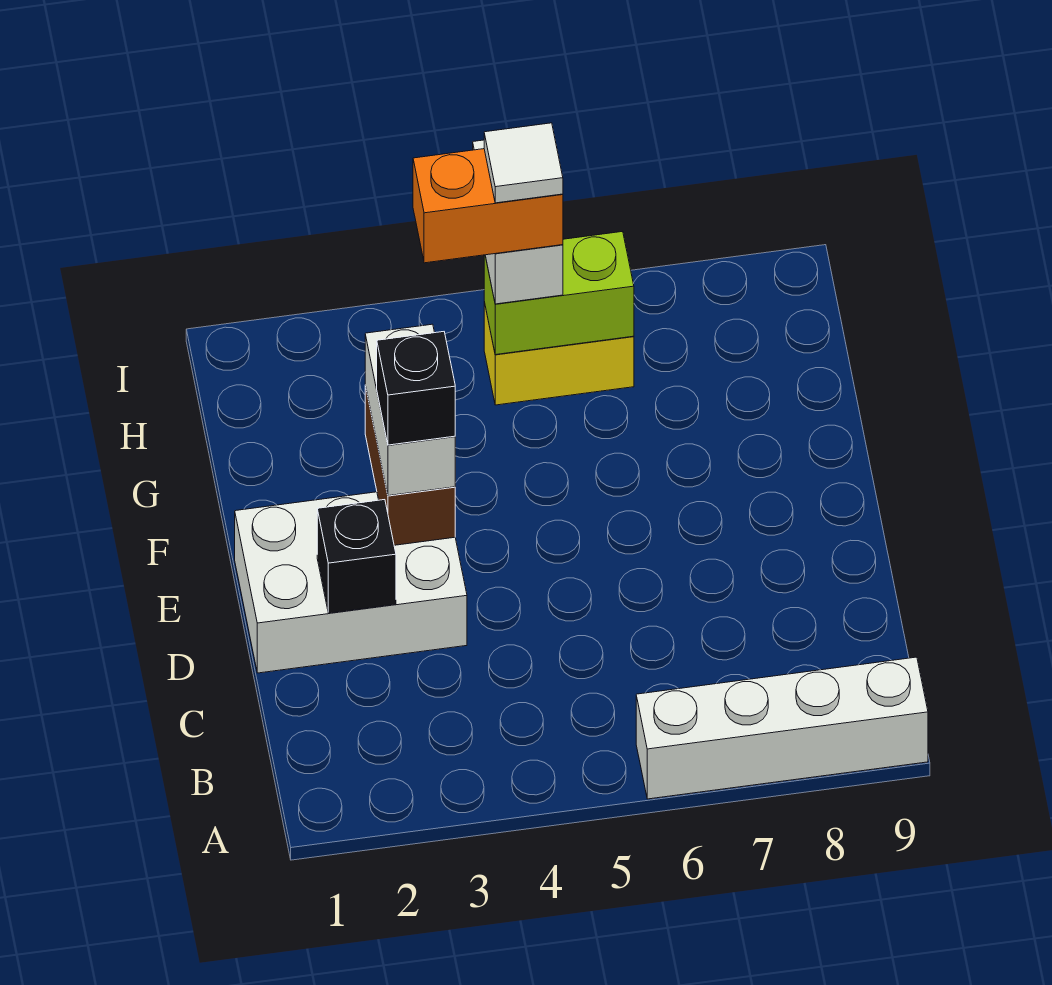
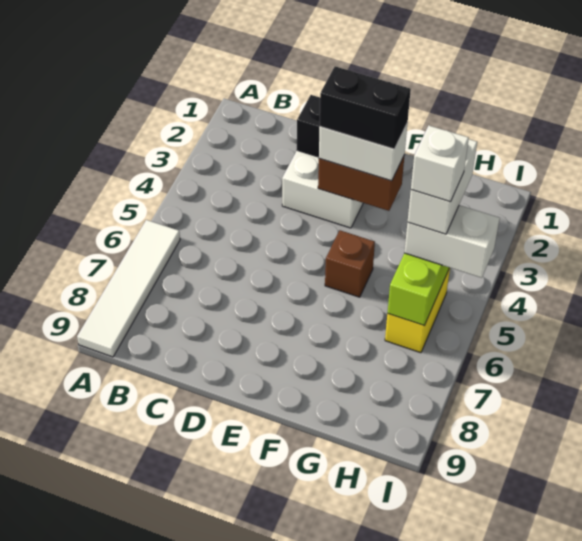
white 1x4 brick [636,657,928,799] -> white 1x4 tile [77,220,180,357]
black 1x1 brick [377,332,455,445] -> black 1x2 brick [320,66,411,149]
none -> brown 1x1 brick [325,230,375,297]
orange 1x2 brick [413,149,563,263] -> white 1x2 brick [408,139,477,234]
white 1x1 tile [484,123,563,203] -> white 1x1 brick [411,125,469,202]

